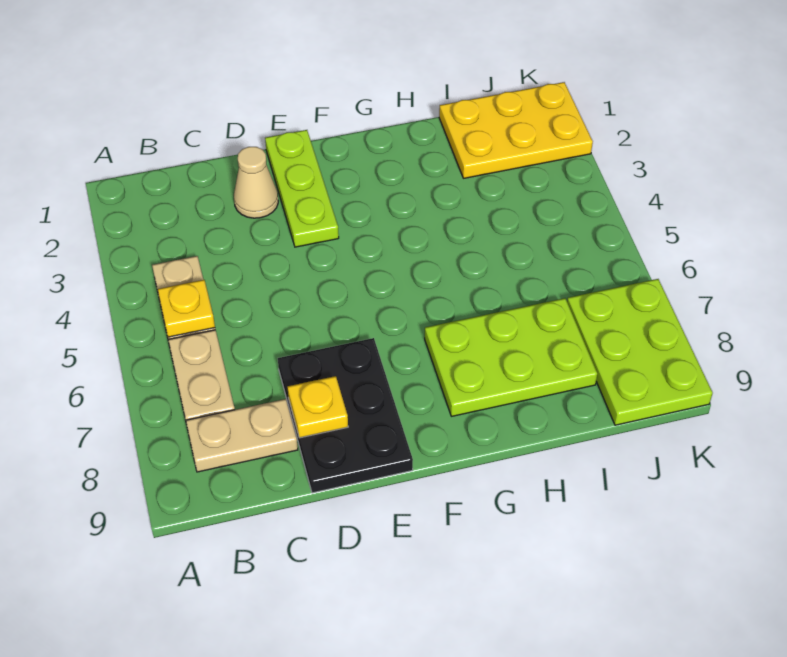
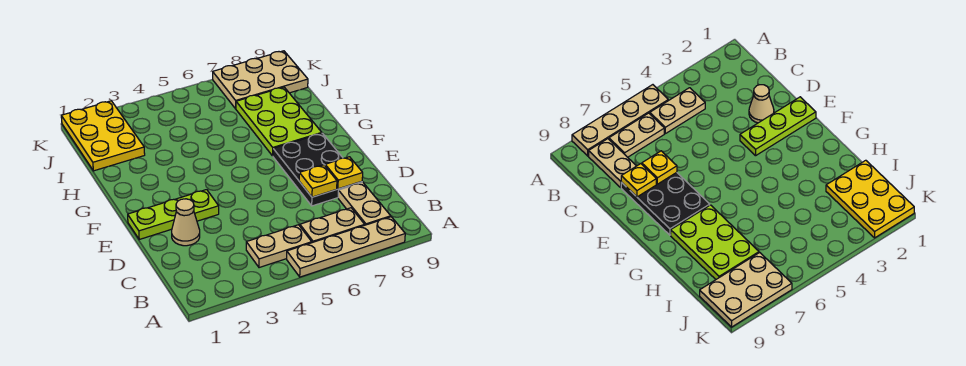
none -> tan 1x4 plate [287,217,405,277]
yellow 1x1 plate [158,280,215,337] -> yellow 1x1 plate moved to [299,165,337,197]
black 2x3 plate [278,338,413,493] -> black 2x3 plate turned to [273,133,362,206]
lime 2x3 plate [567,279,713,425] -> tan 2x3 plate [213,51,308,109]

